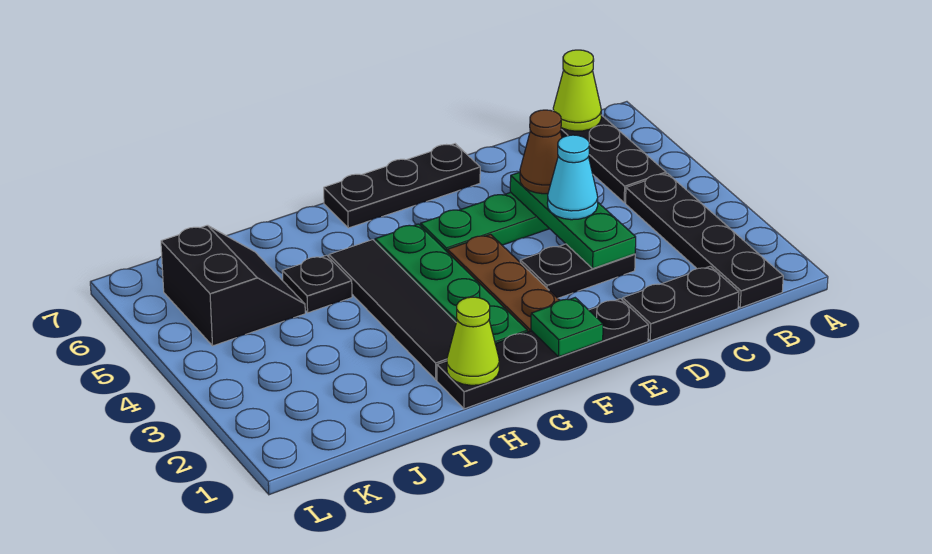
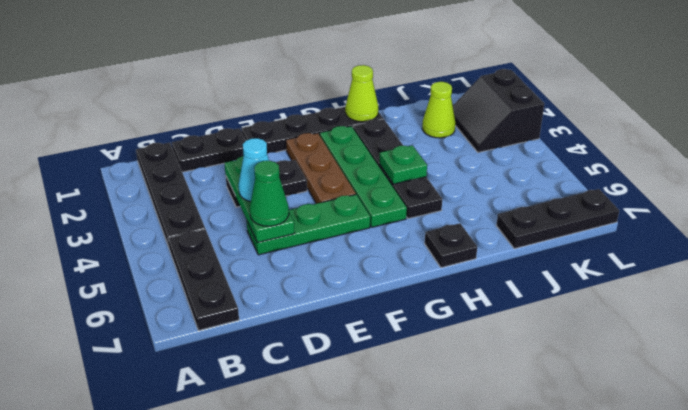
lime 1x1 cone [553,50,601,131] -> lime 1x1 cone moved to [422,82,455,138]
brown 1x1 cone [520,110,562,194] -> green 1x1 cone [250,161,289,226]
black 1x3 plate [324,144,480,228] -> black 1x3 plate moved to [496,189,619,249]
green 1x1 plate [531,298,603,357] -> green 1x1 plate moved to [380,145,427,184]
black 1x4 tile [329,240,456,380] -> black 1x4 plate [353,119,442,219]
black 1x1 plate [282,255,352,313] -> black 1x1 plate moved to [425,223,477,268]
black 2x2 slope [161,225,305,346] -> black 2x2 slope moved to [453,69,544,152]

